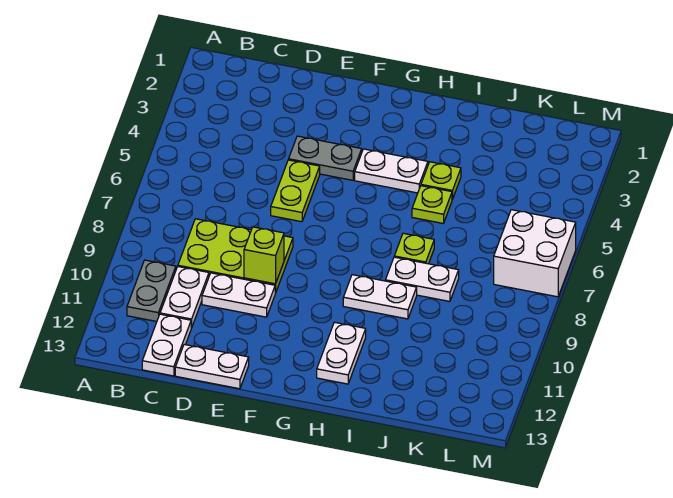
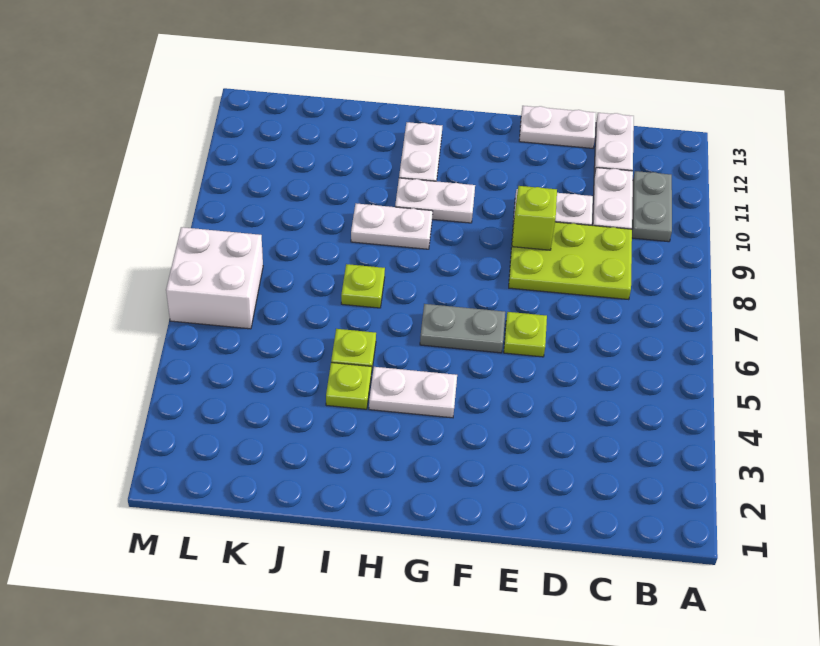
grey 1x2 plate [289,136,362,180] -> grey 1x2 plate moved to [420,304,505,353]
lime 1x2 plate [271,160,320,222] -> lime 1x1 plate [504,312,547,357]
white 1x2 plate [385,257,459,301] -> white 1x2 plate moved to [395,178,475,223]

